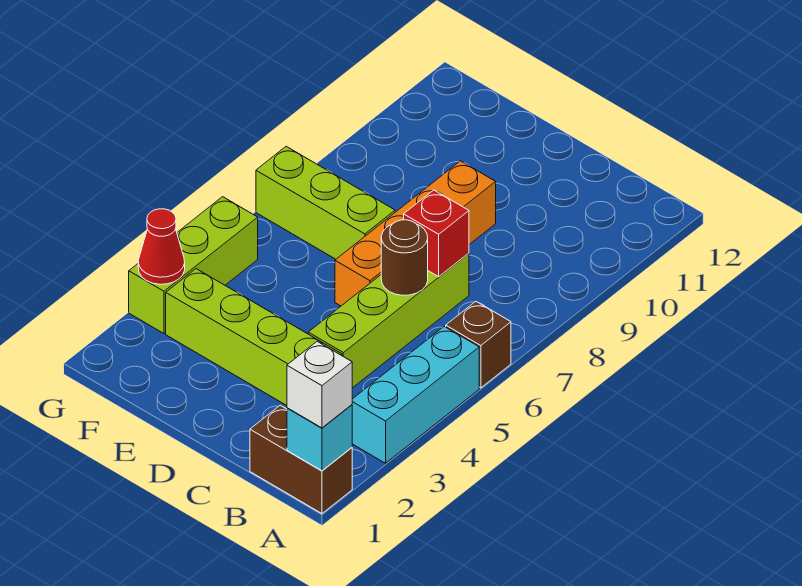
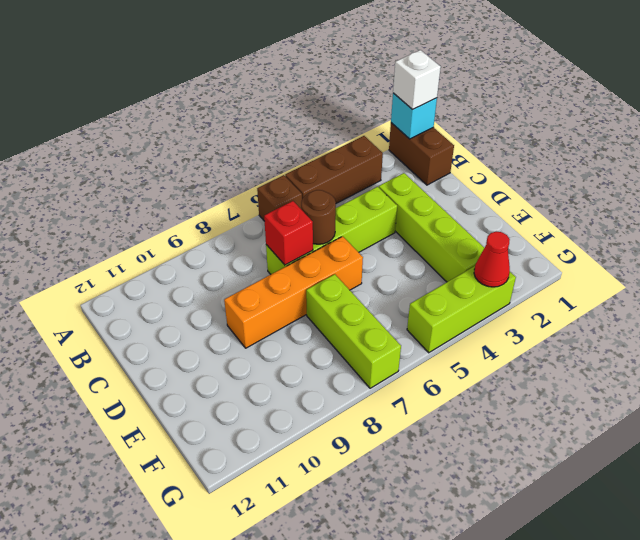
cyan 1x3 brick [352,327,479,463] -> brown 1x3 brick [285,136,383,203]

